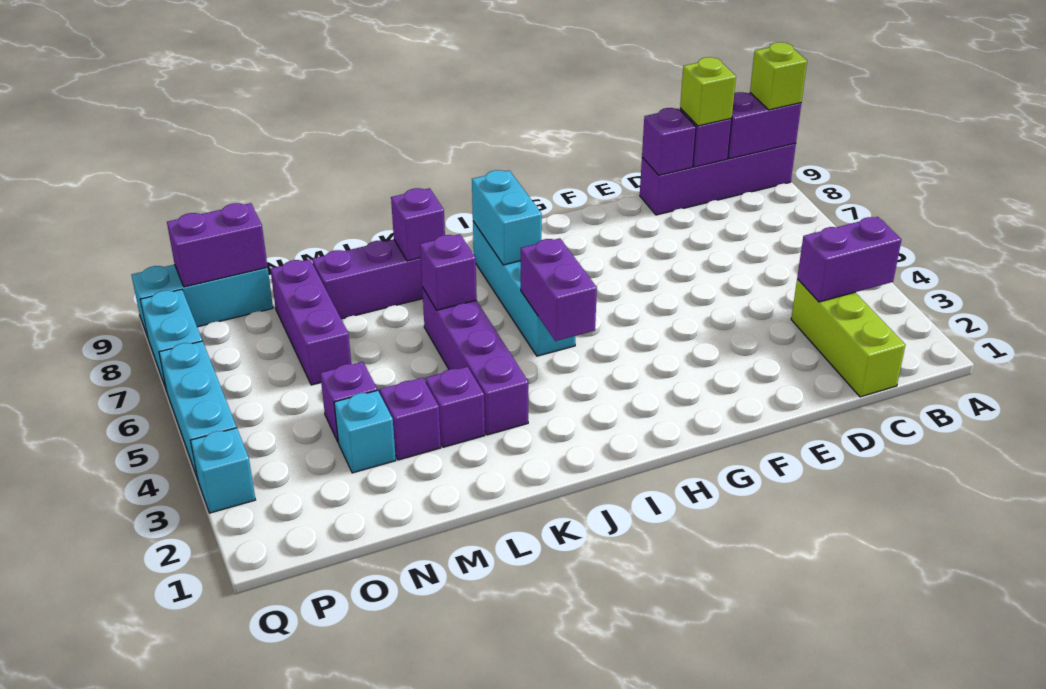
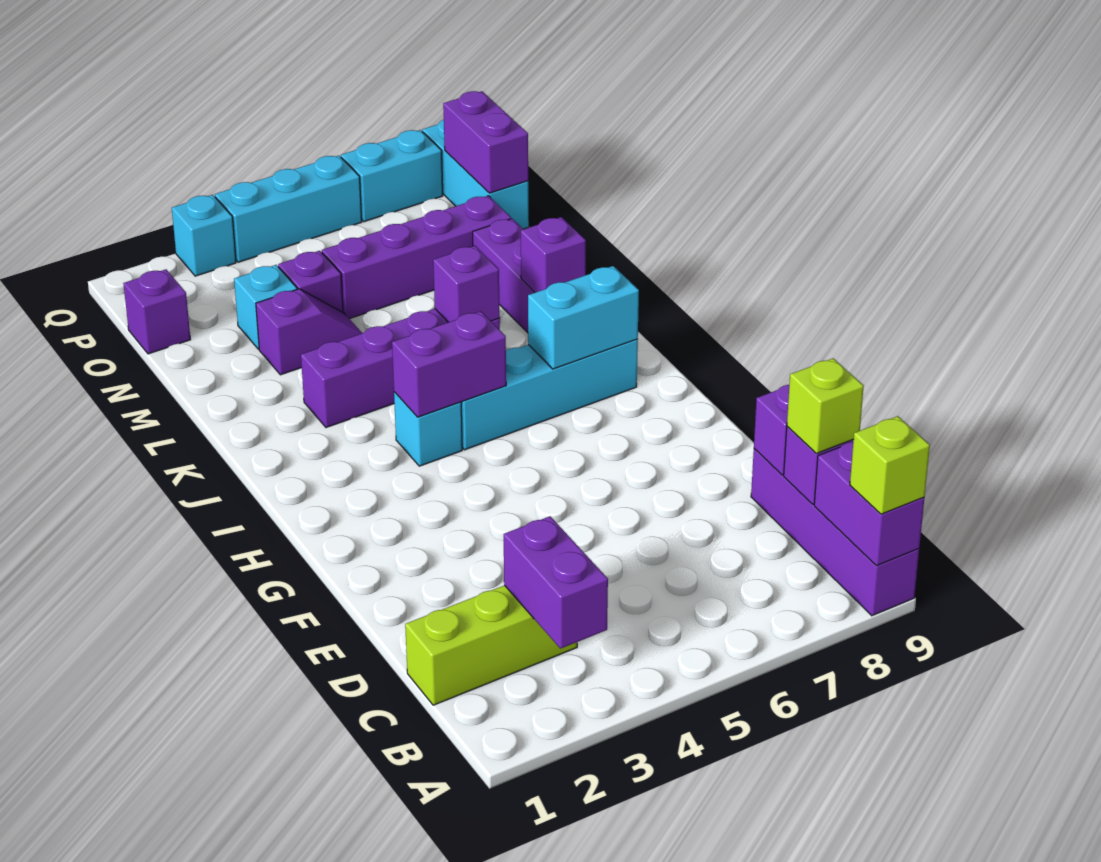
none -> cyan 1x1 brick [394,392,462,466]
purple 1x1 brick [425,367,485,447] -> purple 1x1 brick moved to [123,269,191,354]
purple 1x3 brick [270,259,351,385] -> purple 1x4 brick [322,196,511,319]

